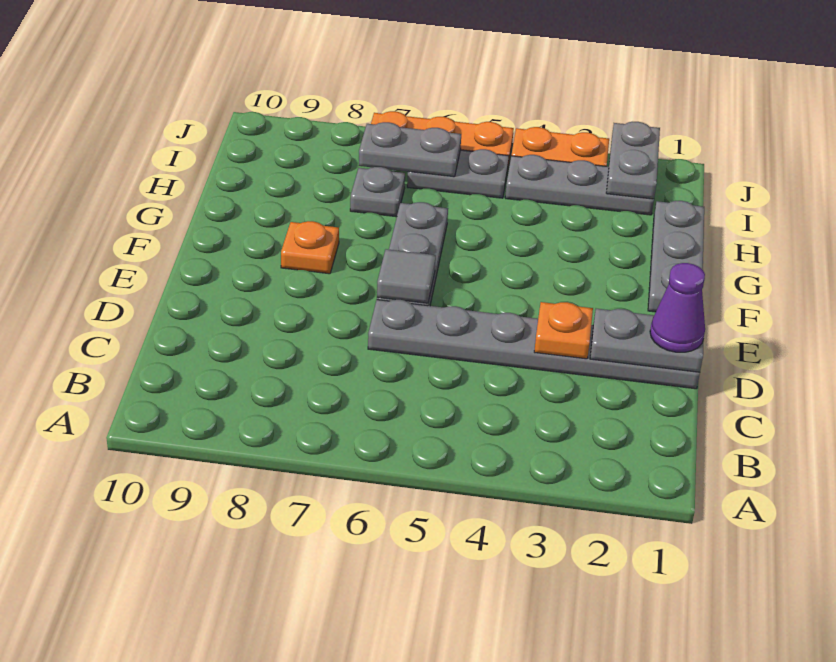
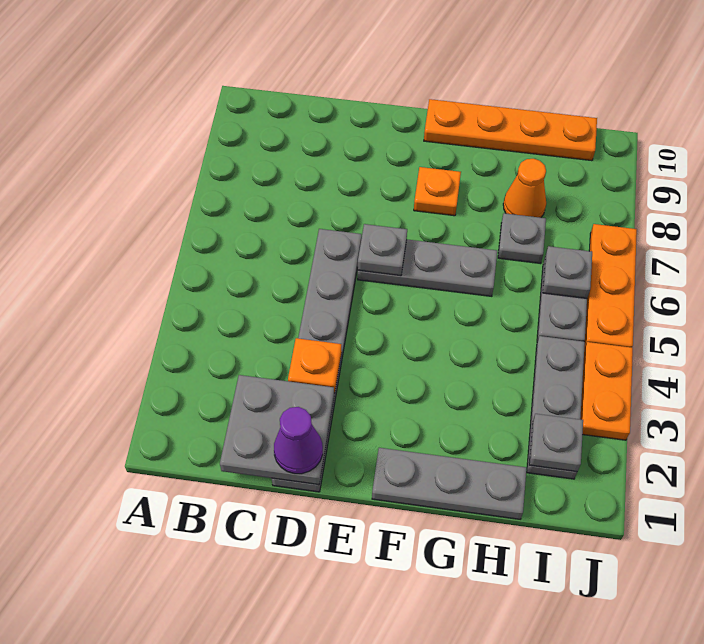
grey 1x2 plate [590,309,704,372] -> grey 2x2 plate [220,375,334,485]
grey 1x1 tile [377,249,436,303] -> grey 1x1 plate [358,224,407,276]
none -> orange 1x4 plate [424,99,597,161]
none -> orange 1x1 cone [503,159,546,218]
grey 1x2 plate [606,122,660,199] -> grey 1x1 plate [529,414,583,472]
grey 1x2 plate [359,122,461,177] -> grey 1x1 plate [543,246,592,298]

